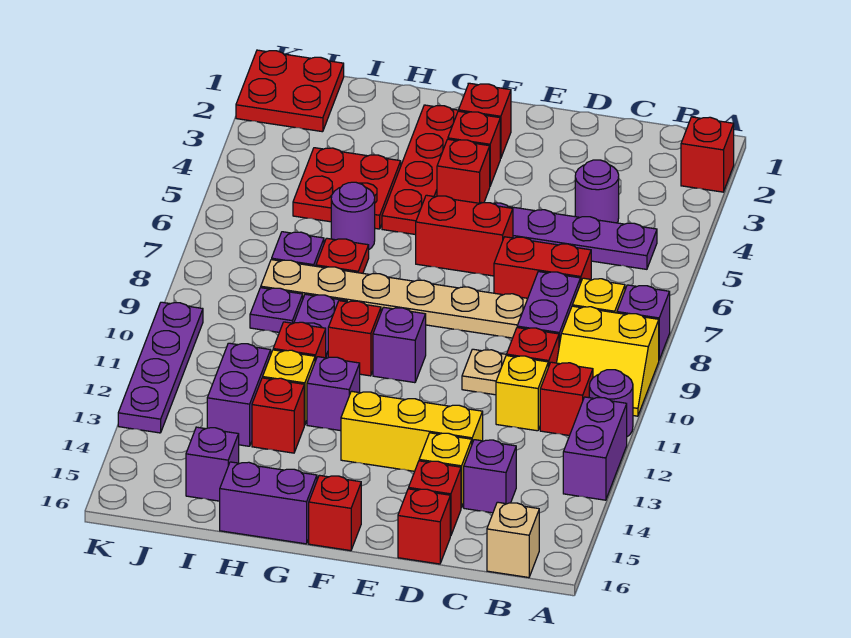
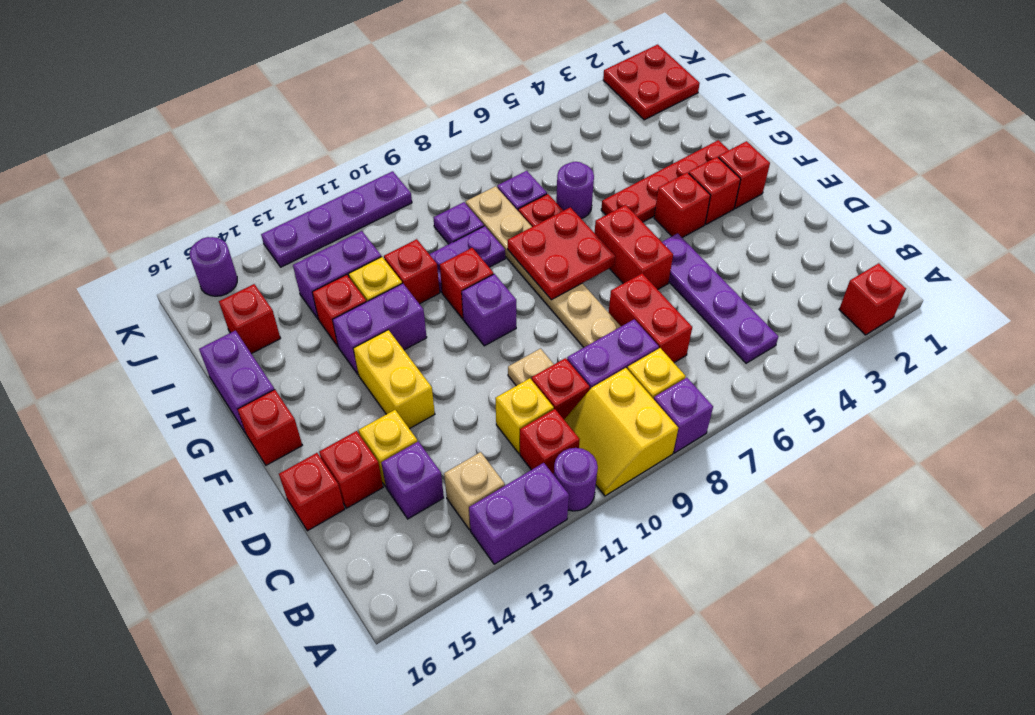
tan 1x1 brick [487,502,539,577] -> tan 1x1 brick moved to [444,452,505,530]
purple 1x1 round brick [575,160,619,223] -> purple 1x1 round brick moved to [190,237,237,296]
yellow 1x3 brick [341,391,483,471] -> yellow 1x2 brick [353,330,435,429]
purple 1x1 brick [307,357,360,431] -> purple 1x2 brick [333,283,427,374]
red 2x2 plate [293,148,401,229] -> red 2x2 plate moved to [508,207,615,300]
purple 1x1 brick [186,427,239,501] -> red 1x1 brick [219,284,281,354]

